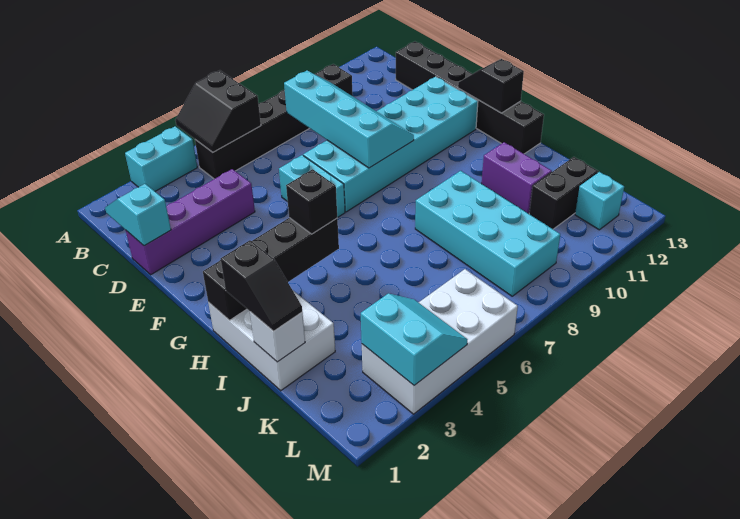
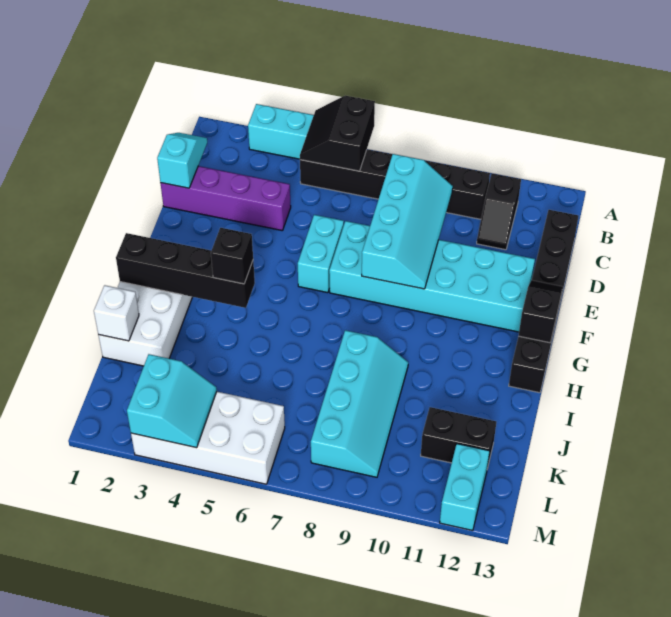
black 1x2 slope [221,240,302,331] -> black 1x2 slope moved to [477,174,521,250]
cyan 2x4 brick [415,171,560,296] -> cyan 2x4 slope [311,330,408,477]
purple 1x2 brick [482,142,552,213] -> none
cyan 1x1 brick [575,172,624,230] -> cyan 1x2 brick [440,444,490,531]

